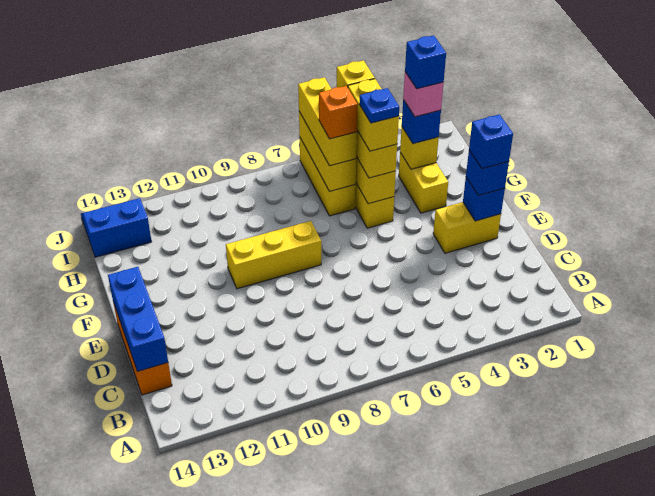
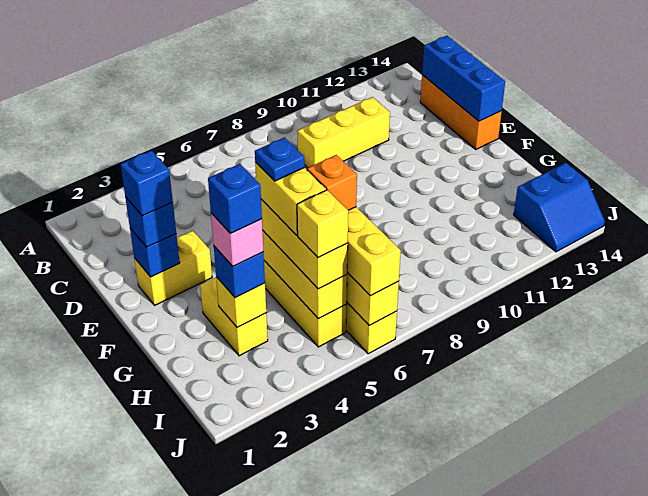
yellow 1x3 brick [226,221,321,289] -> yellow 1x3 brick moved to [298,97,390,168]

